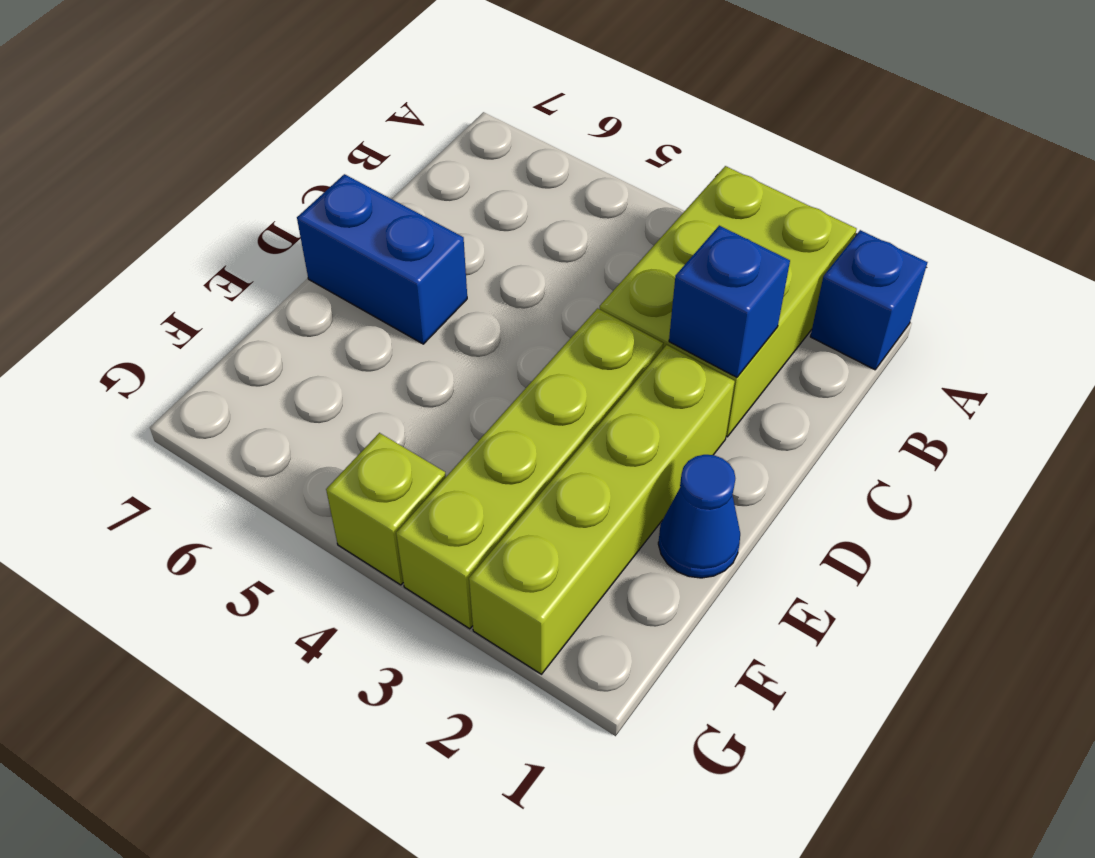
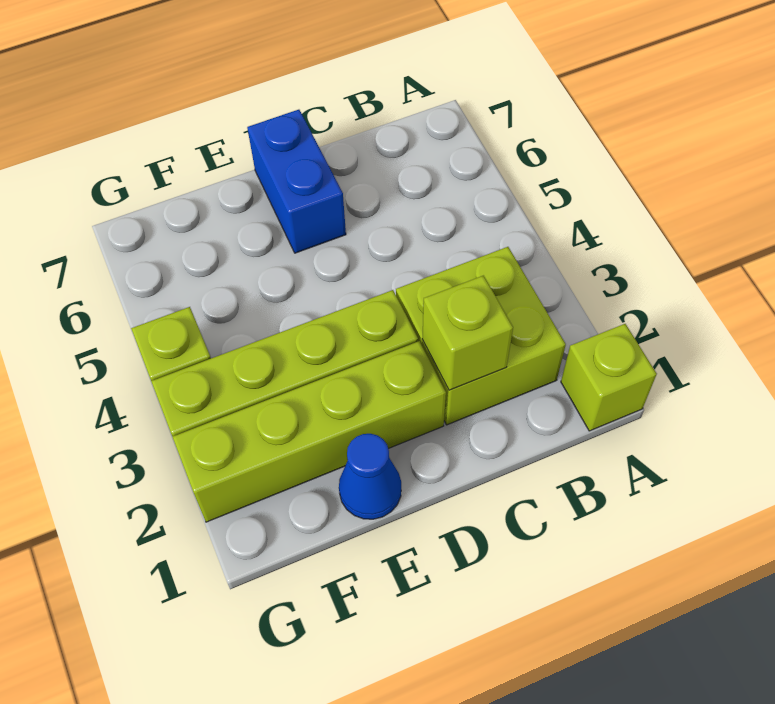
blue 1x1 brick [810,230,927,370] -> lime 1x1 brick [561,324,657,431]
lime 2x3 brick [600,166,857,437] -> lime 2x2 brick [396,247,566,425]
blue 1x1 brick [669,226,790,377] -> lime 1x1 brick [422,276,513,390]

